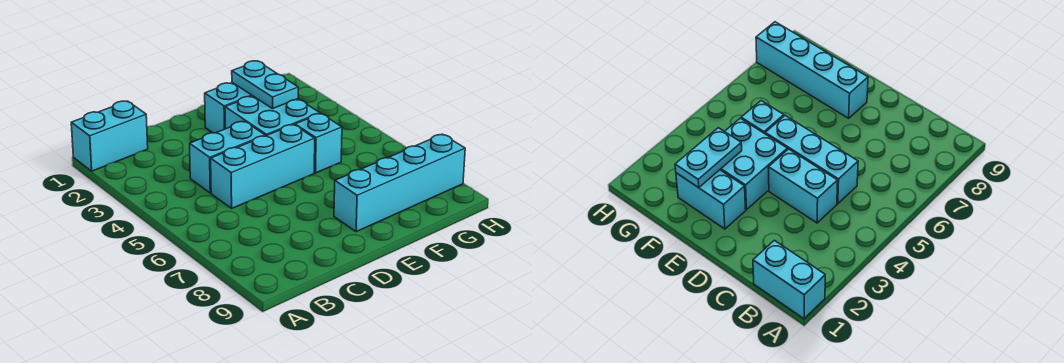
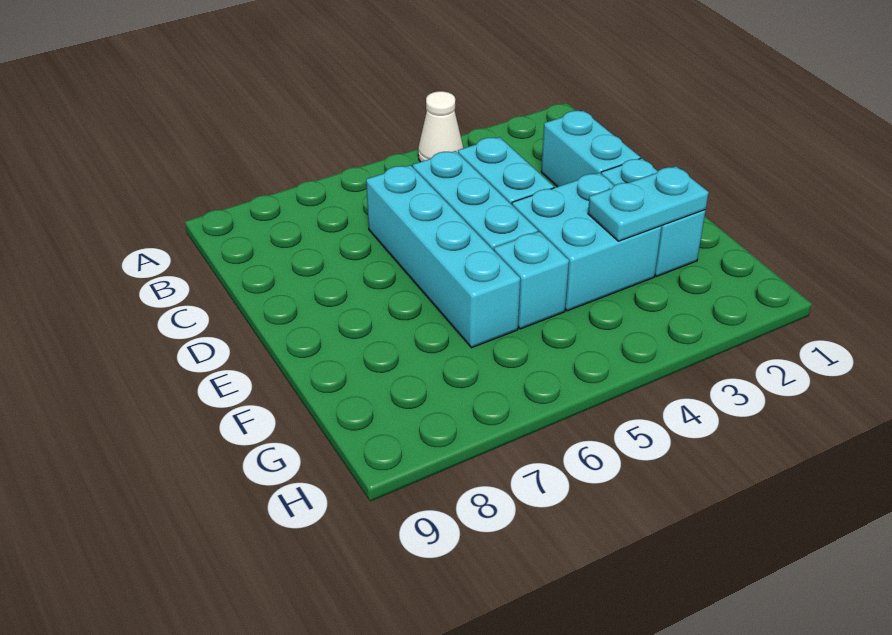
cyan 1x2 brick [71,101,148,171] -> cyan 1x2 brick moved to [541,111,640,187]
none -> white 1x1 cone [418,91,463,162]
cyan 1x4 brick [334,134,465,232] -> cyan 1x4 brick moved to [366,165,520,348]

